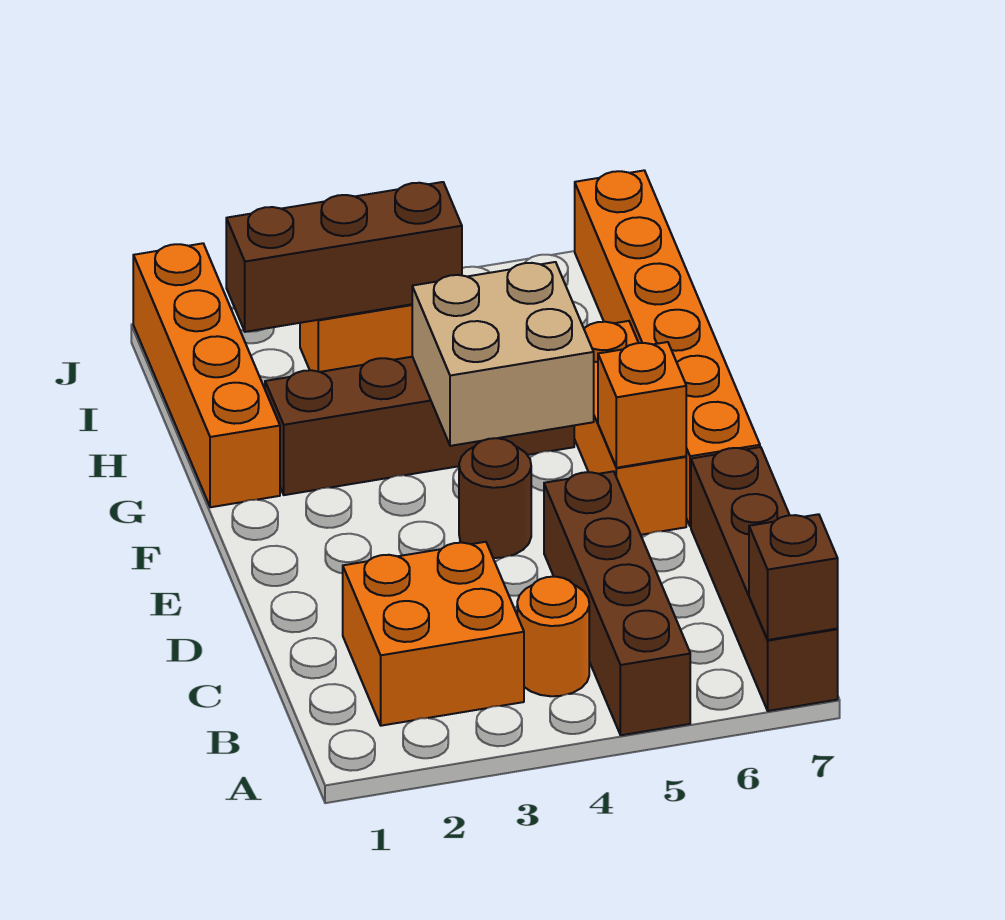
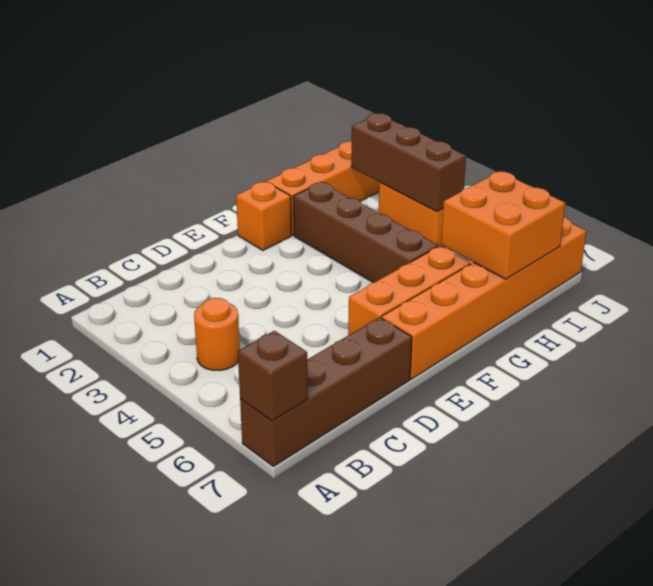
brown 1x4 brick [544,471,690,735] -> none
orange 2x2 brick [343,542,524,726] -> orange 2x2 brick moved to [441,171,565,279]
brown 1x1 round brick [459,438,531,558] -> none
orange 1x1 brick [598,342,686,468] -> orange 1x1 brick moved to [236,182,291,250]
tan 2x2 brick [412,262,594,446] -> none

